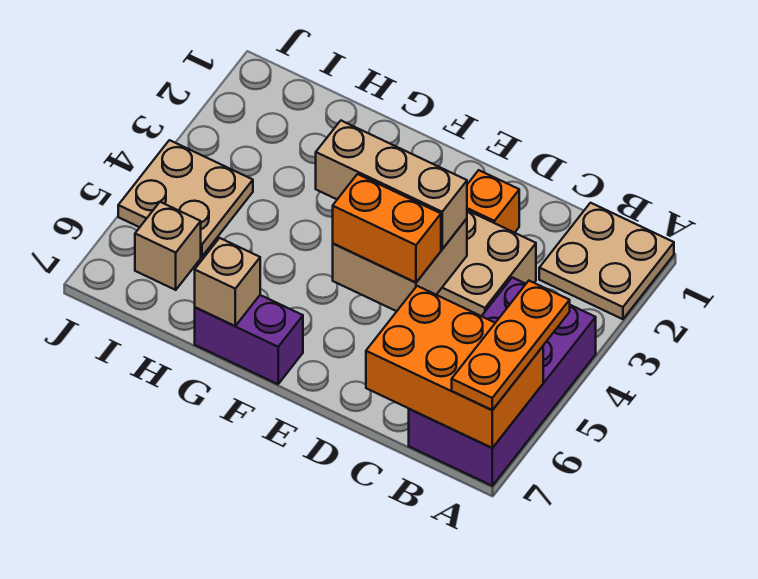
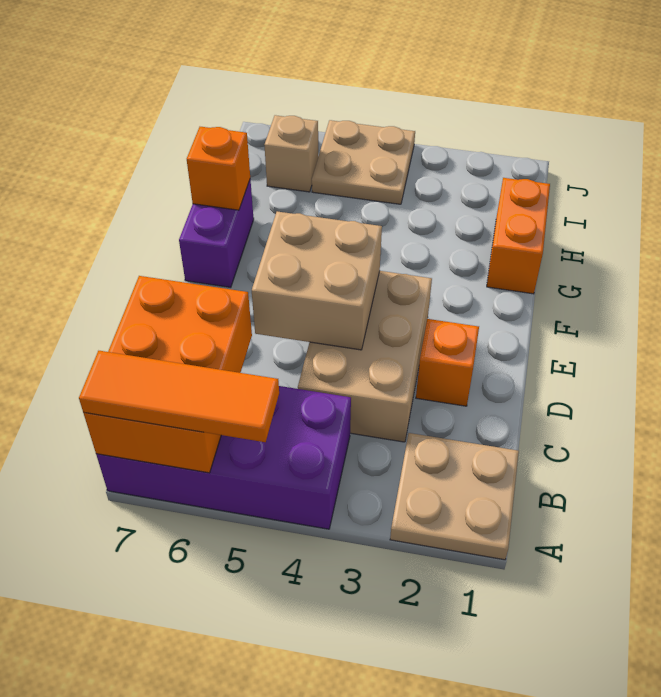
orange 1x3 plate [452,281,570,410] -> orange 1x3 tile [79,351,279,442]
tan 1x3 brick [316,121,467,249] -> none
orange 1x2 brick [333,174,441,283] -> orange 1x2 brick moved to [487,178,550,294]
tan 1x1 brick [195,238,260,326] -> orange 1x1 brick [187,127,250,210]

